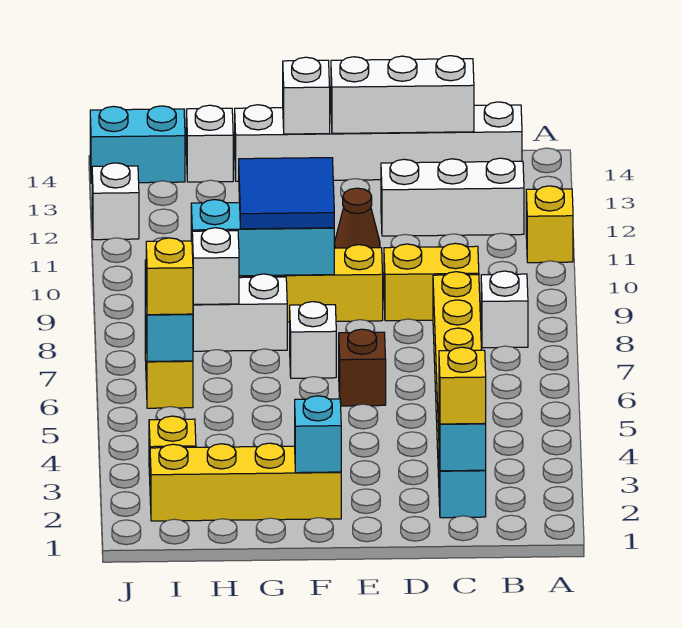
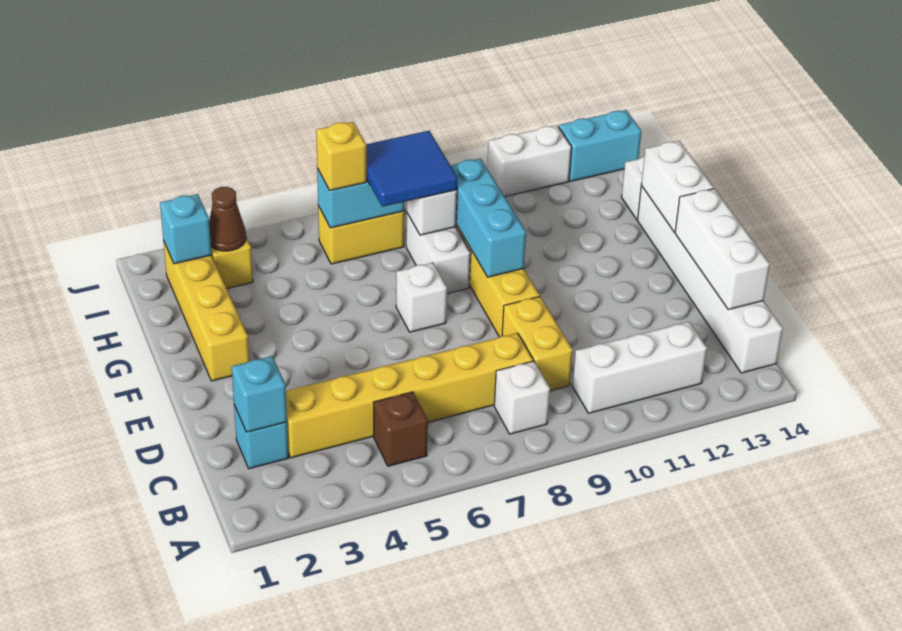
yellow 1x1 brick [526,186,573,263] -> none
white 1x3 brick [381,158,524,236] -> white 1x3 brick turned to [572,322,707,413]
yellow 1x1 brick [439,347,486,424] -> none
brown 1x1 brick [339,329,386,406] -> brown 1x1 brick moved to [374,392,428,466]
brown 1x1 cone [334,188,380,248] -> brown 1x1 cone moved to [209,187,246,251]
cyan 1x1 brick [295,396,341,473] -> cyan 1x1 brick moved to [160,194,212,264]
blue 2x2 tile [239,158,334,229] -> blue 2x2 tile moved to [366,131,458,207]
white 1x1 brick [283,57,330,134] -> white 1x2 brick [641,141,714,232]
cyan 1x2 brick [90,106,185,183] -> cyan 1x2 brick turned to [559,110,641,181]
white 1x1 brick [92,163,139,240] -> white 1x2 brick [487,125,572,197]

